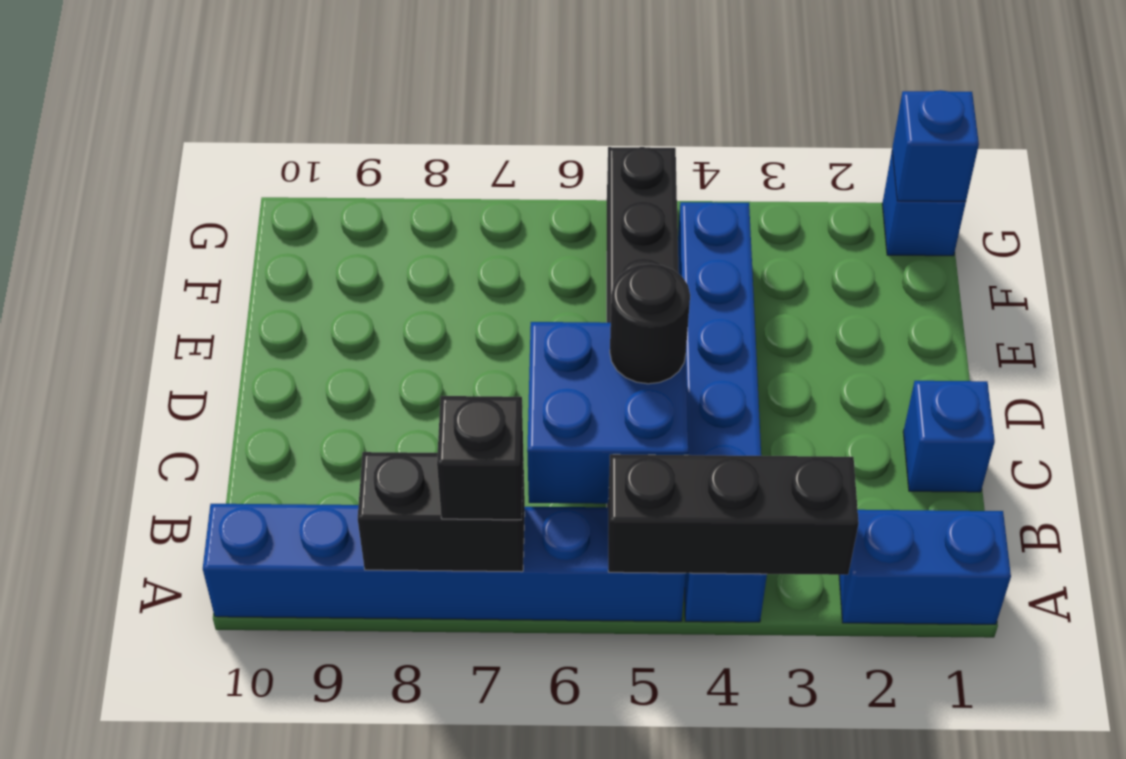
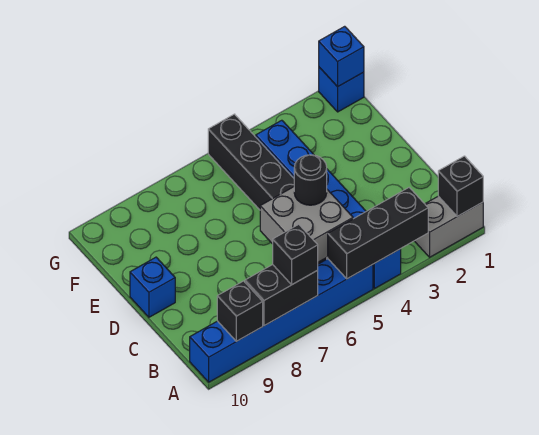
blue 1x2 brick [839,510,1011,624] -> grey 1x2 brick [415,196,483,257]
none -> black 1x1 brick [438,156,483,216]
none -> black 1x1 brick [217,281,263,341]
blue 2x2 brick [527,322,688,504] -> grey 2x2 brick [260,187,353,262]
blue 1x1 brick [903,381,995,492] -> blue 1x1 brick moved to [130,257,175,317]

